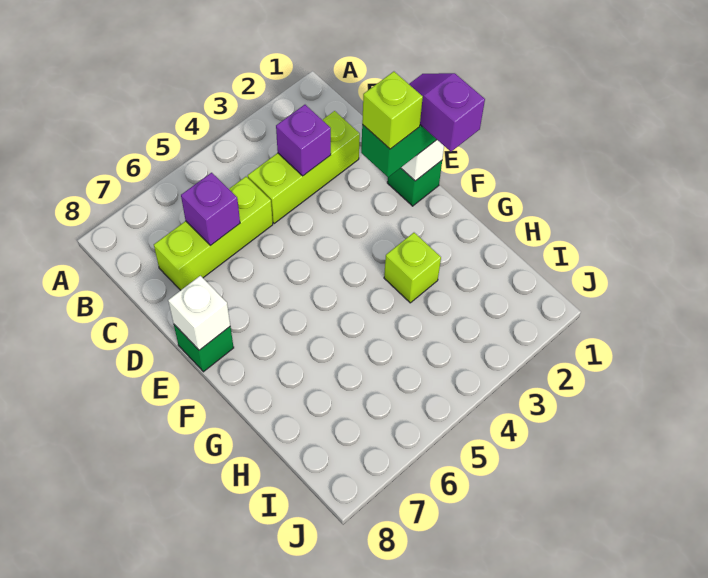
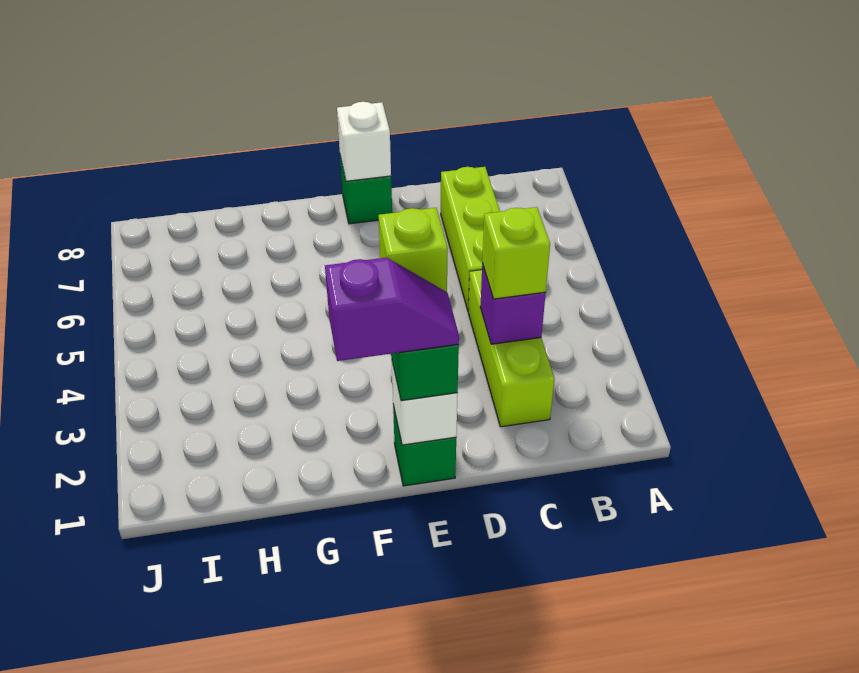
purple 1x1 brick [181,173,240,246] -> none
lime 1x1 brick [384,233,441,303] -> lime 1x1 brick moved to [482,207,550,299]

